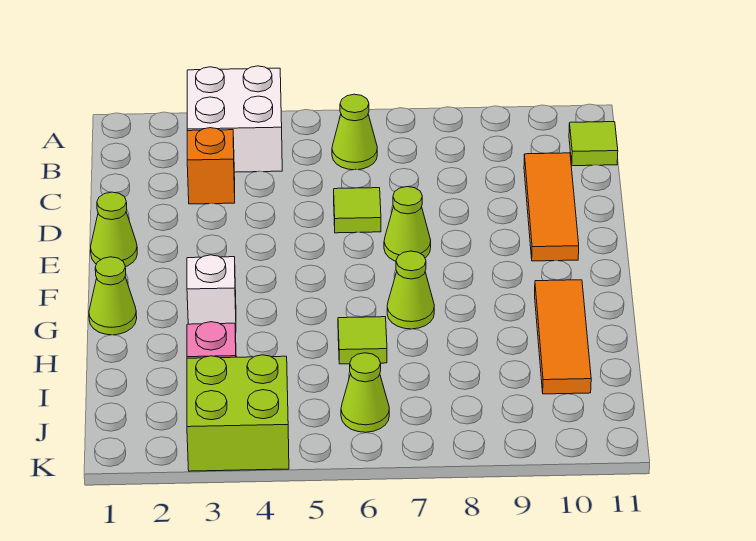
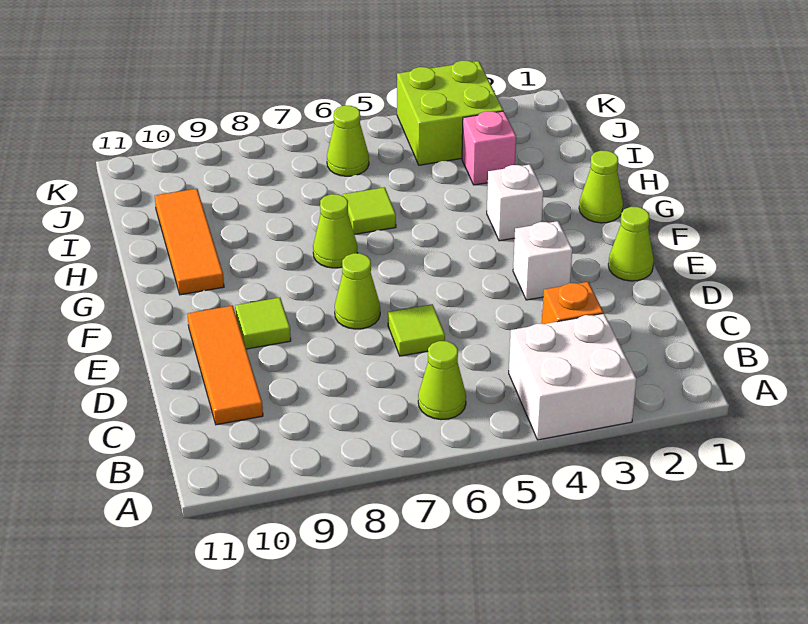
lime 1x1 tile [569,122,618,166] -> lime 1x1 tile moved to [235,298,291,349]
none -> white 1x1 brick [513,221,572,300]

